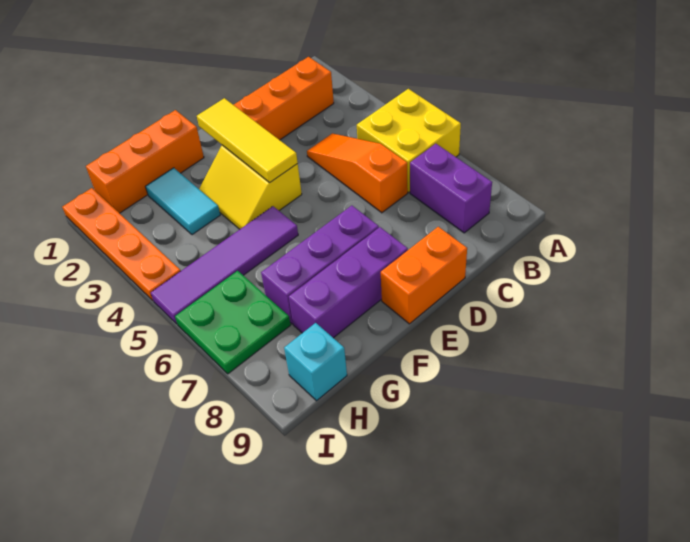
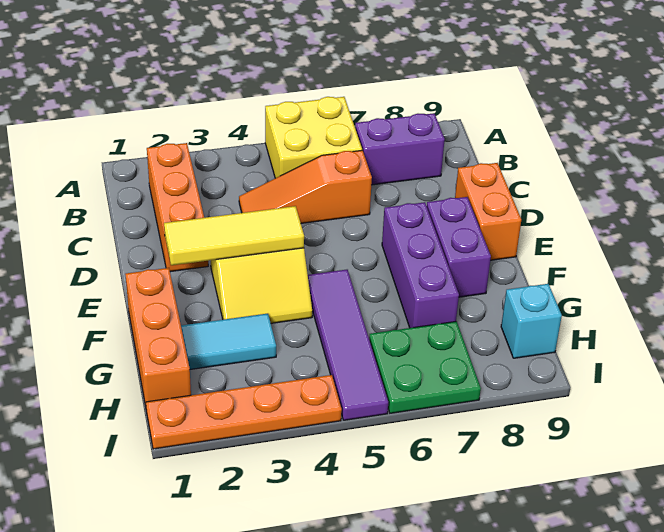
purple 1x3 brick [289,227,408,338] -> purple 1x2 brick [427,197,491,297]

